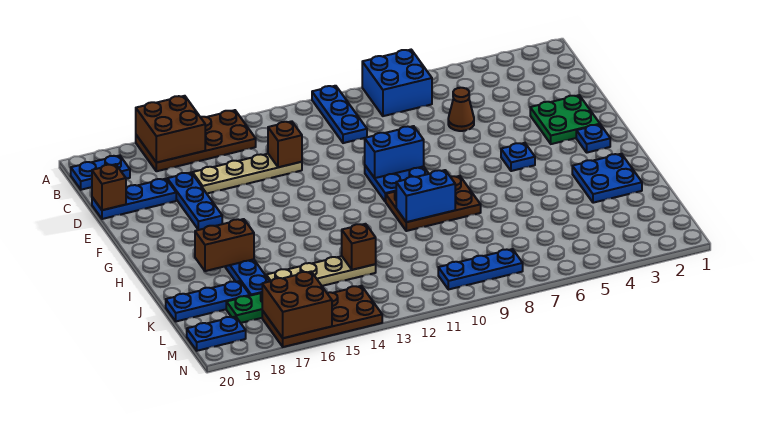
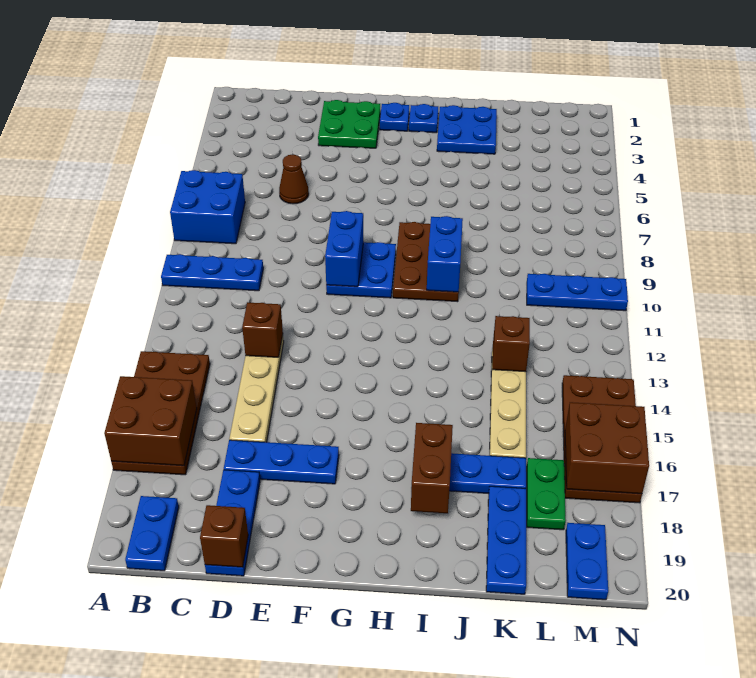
blue 1x1 plate [501,143,535,171] -> blue 1x1 plate moved to [409,104,438,133]
blue 1x3 plate [438,249,523,290] -> blue 1x3 plate turned to [527,274,628,311]

